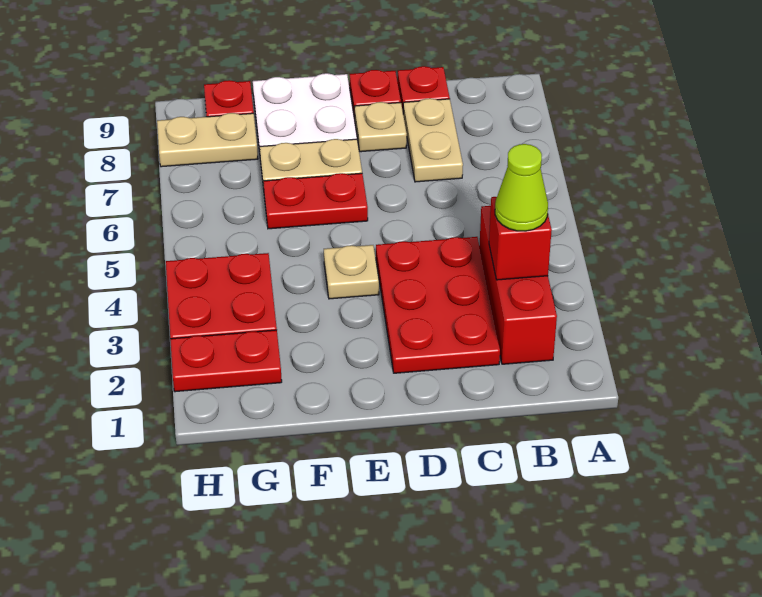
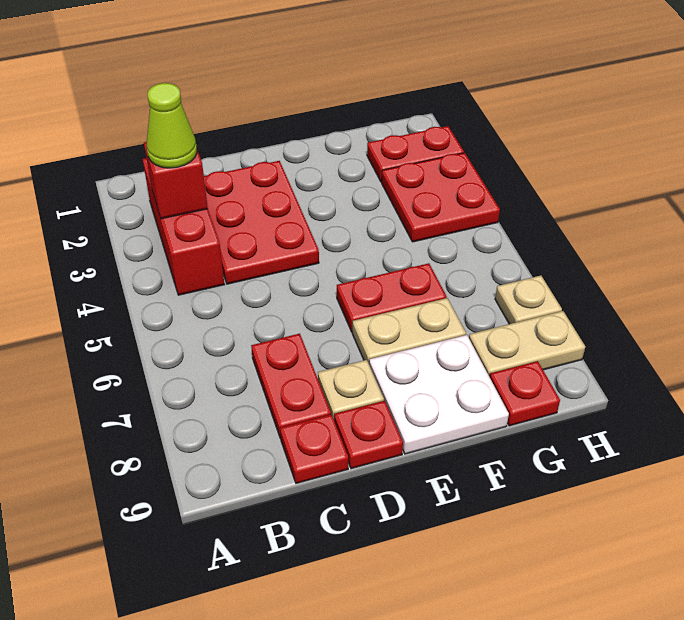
tan 1x2 plate [403,98,463,182] -> red 1x2 plate [251,334,331,438]
tan 1x1 plate [324,245,379,299] -> tan 1x1 plate moved to [495,276,562,324]

